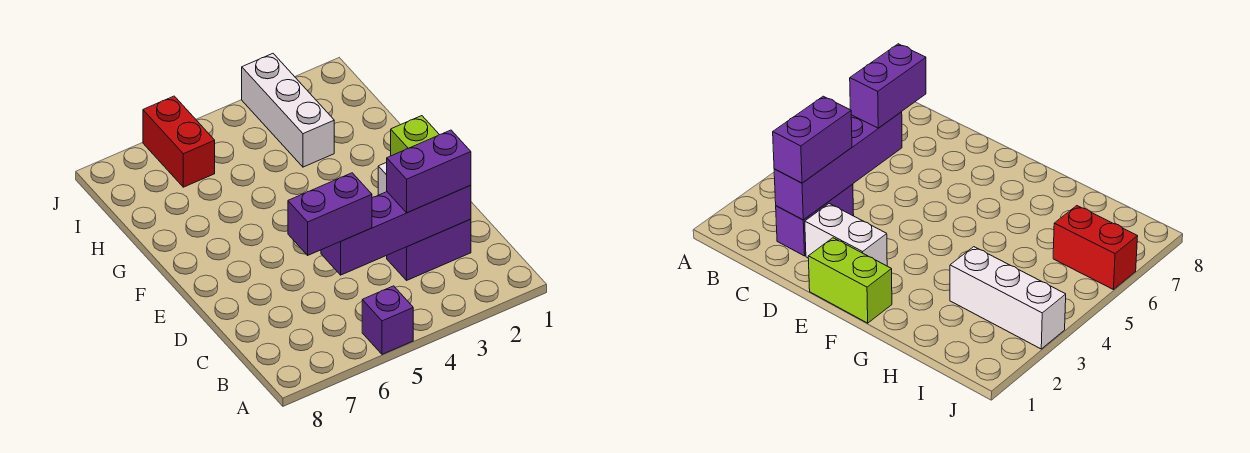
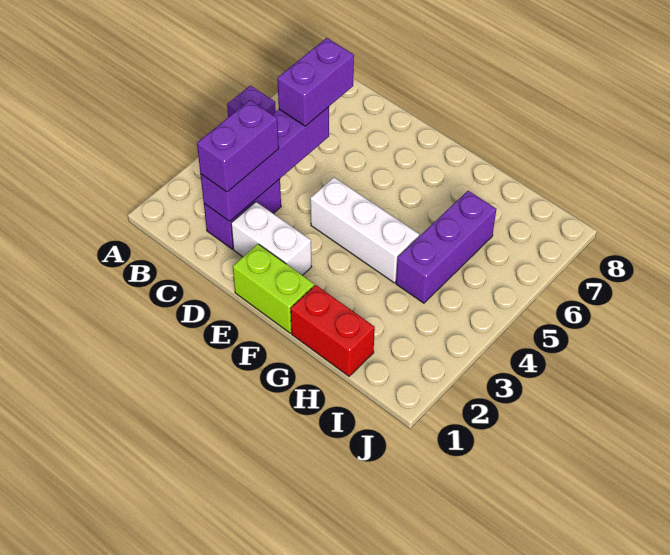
white 1x3 brick [242,54,334,167] -> white 1x3 brick moved to [310,177,419,283]
none -> purple 1x3 brick [396,191,496,303]
red 1x2 brick [143,96,215,187] -> red 1x2 brick moved to [291,285,375,376]

